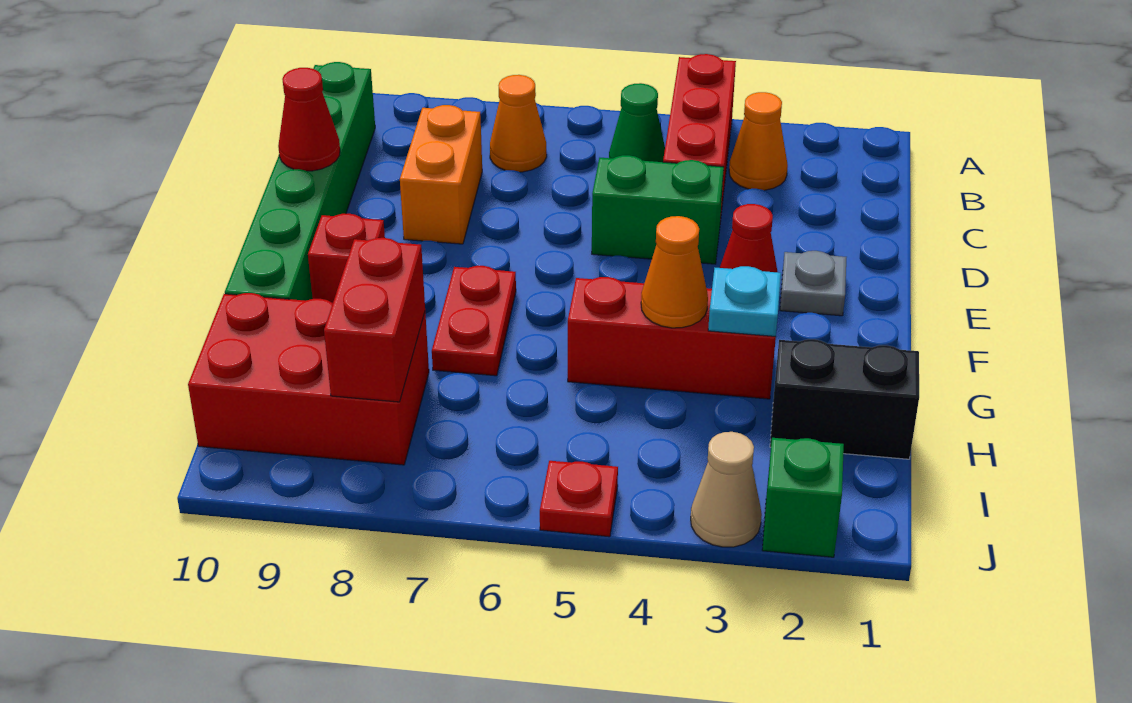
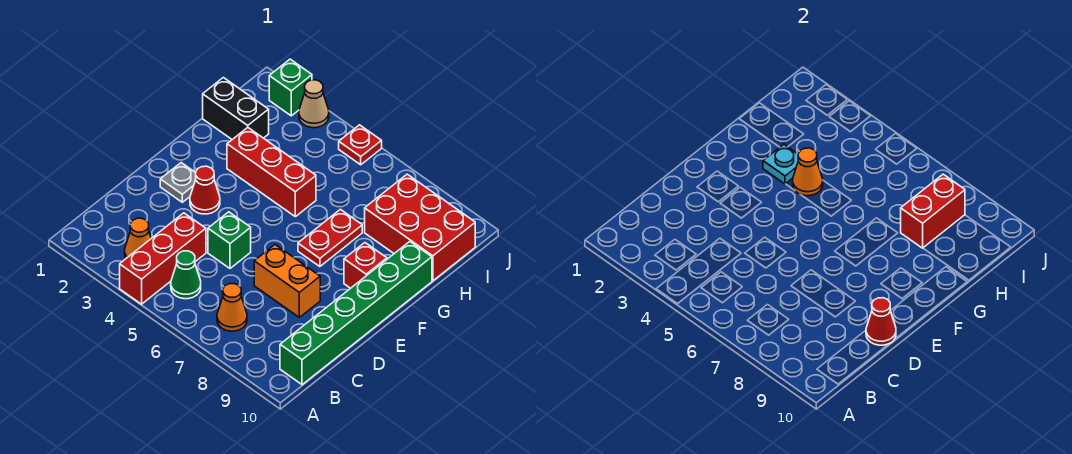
orange 1x2 brick [400,105,482,244] -> orange 1x2 brick turned to [254,245,320,317]
green 1x2 brick [592,155,724,264] -> green 1x1 brick [208,212,251,268]

